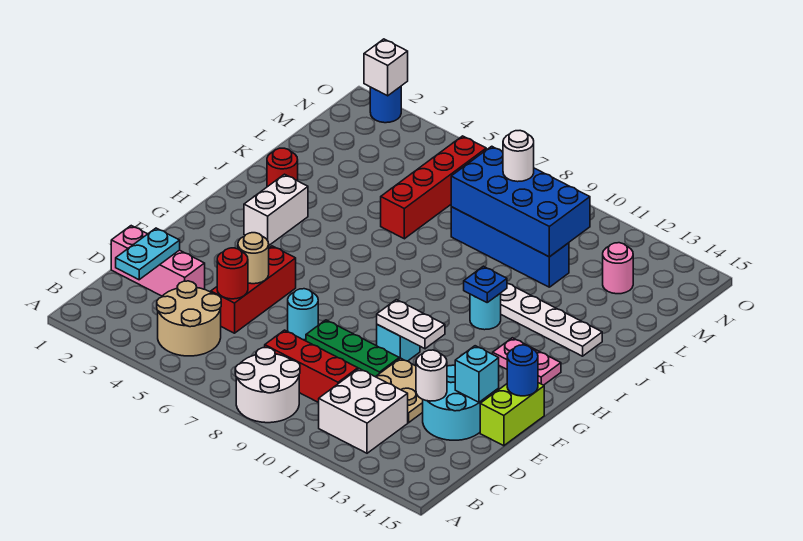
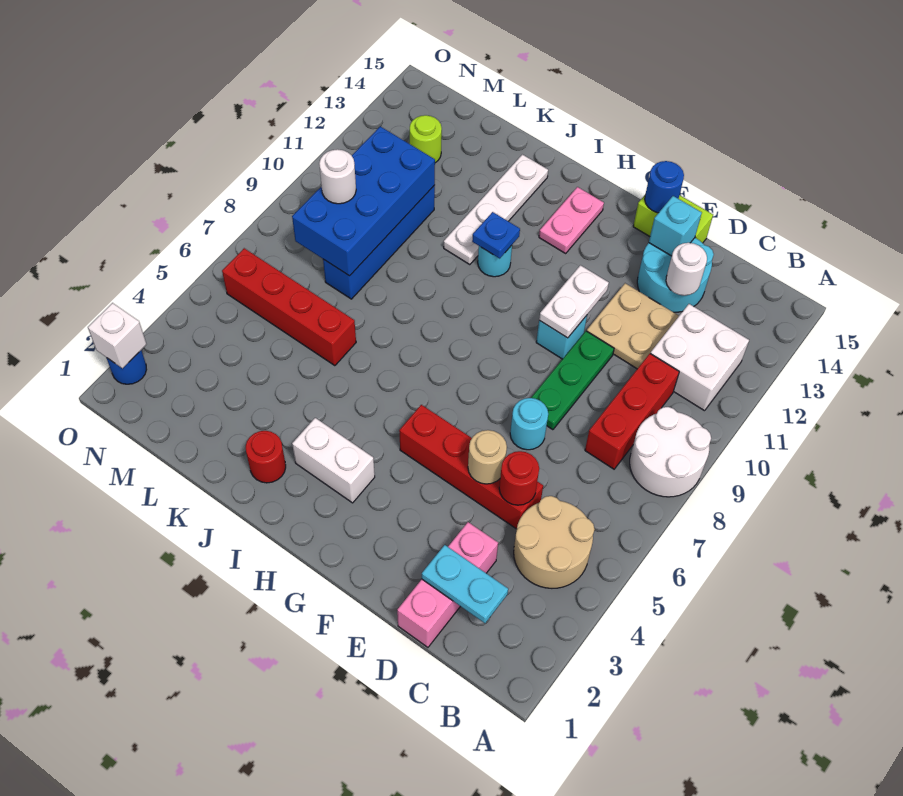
red 1x3 brick [211,246,296,333] -> red 1x4 brick [399,405,543,529]
pink 1x1 round brick [603,243,633,294] -> lime 1x1 round brick [410,115,442,163]

